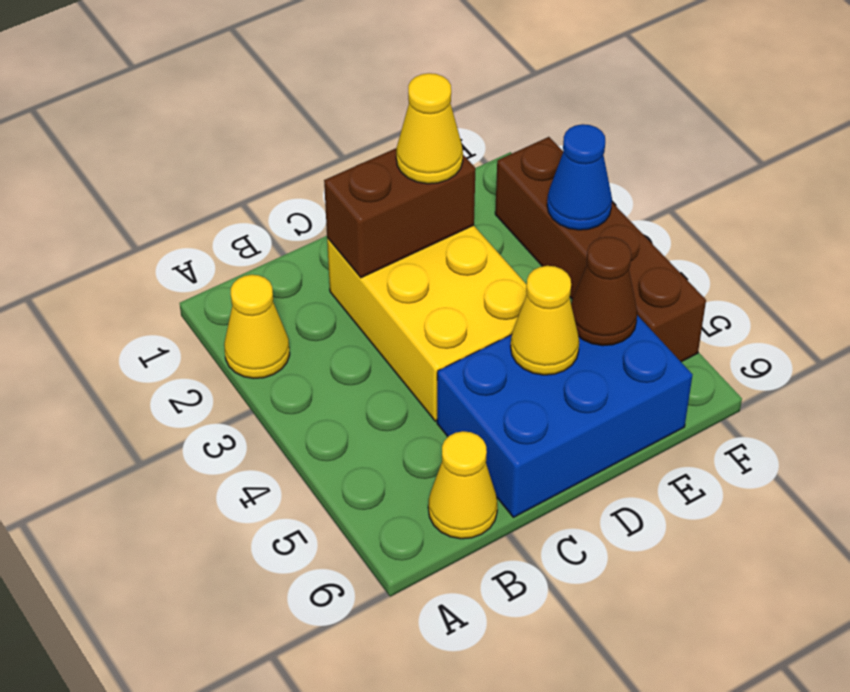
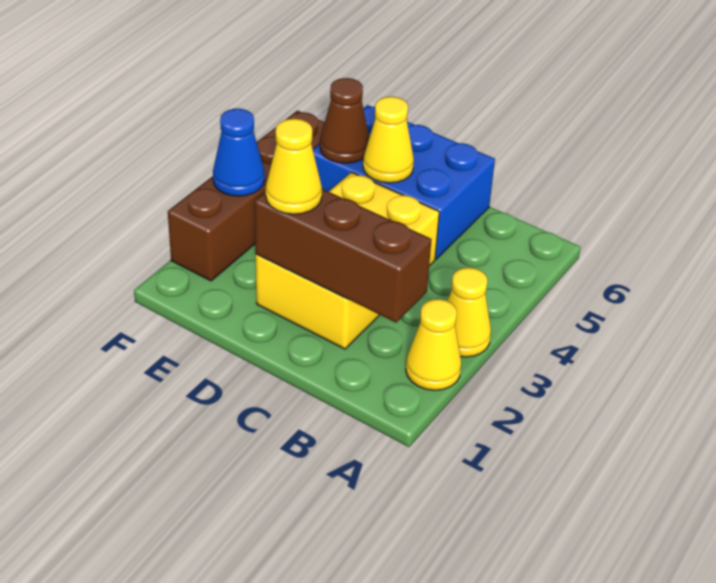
yellow 1x1 cone [428,431,497,539] -> yellow 1x1 cone moved to [447,268,491,357]
brown 1x2 brick [324,148,475,278] -> brown 1x3 brick [254,189,432,323]

